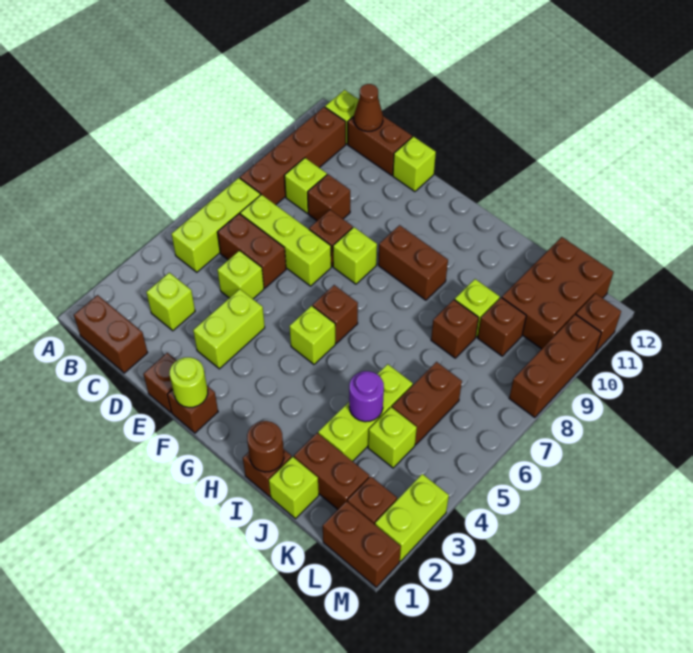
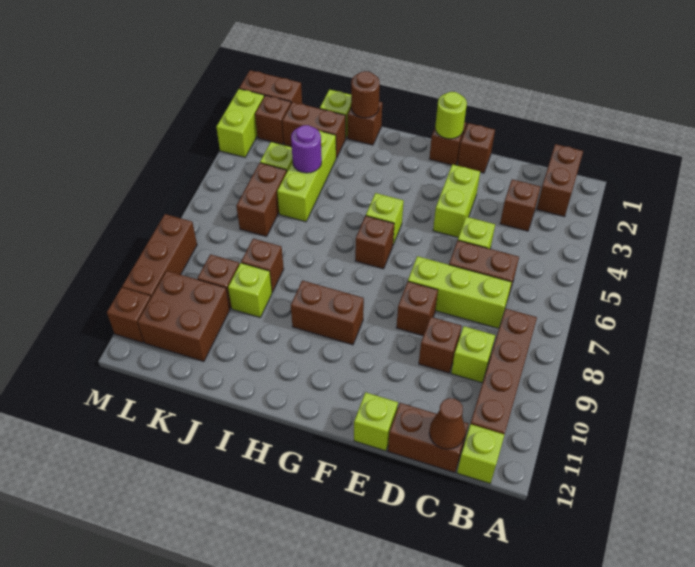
brown 1x2 brick [74,295,148,373] -> brown 1x2 brick turned to [537,144,583,217]
lime 1x3 brick [172,178,260,272] -> none
lime 1x1 brick [146,273,195,331] -> brown 1x1 brick [500,179,540,231]
lime 1x1 brick [333,227,377,284] -> none
brown 2x3 brick [502,237,614,349] -> brown 2x2 brick [138,271,230,361]

